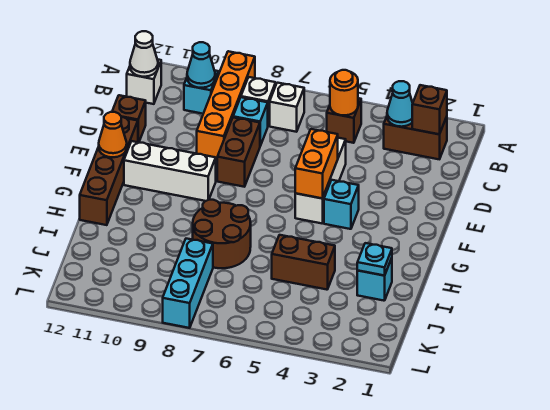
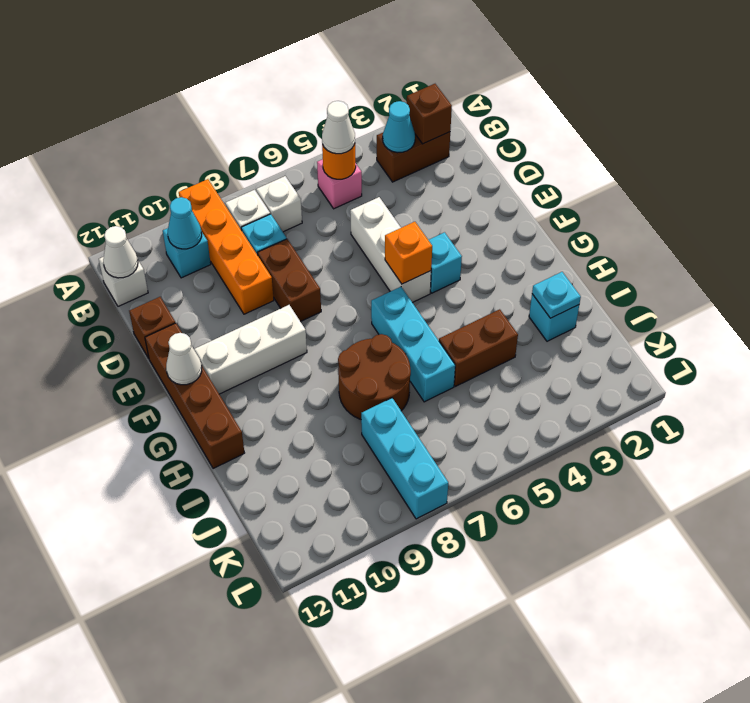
brown 1x1 brick [327,98,361,143] -> pink 1x1 brick [317,159,362,209]
none -> white 1x1 cone [322,101,355,154]
orange 1x2 brick [295,129,338,198] -> orange 1x1 brick [385,222,432,284]
orange 1x1 cone [99,112,127,157] -> white 1x1 cone [166,333,202,385]
none -> cyan 1x3 brick [371,287,455,402]

